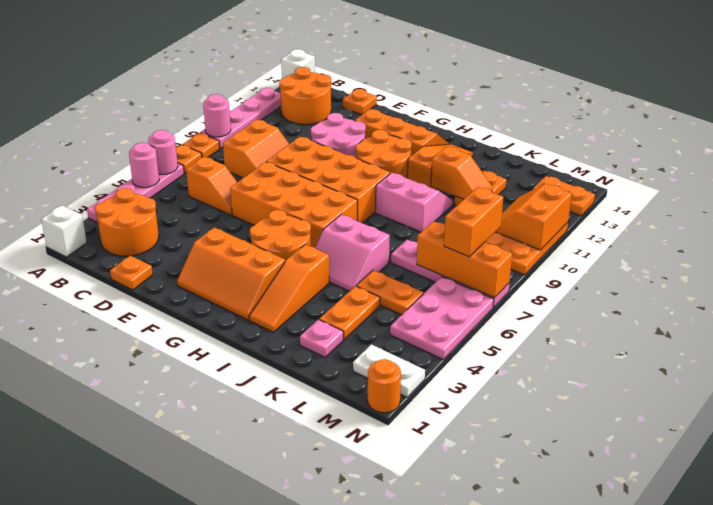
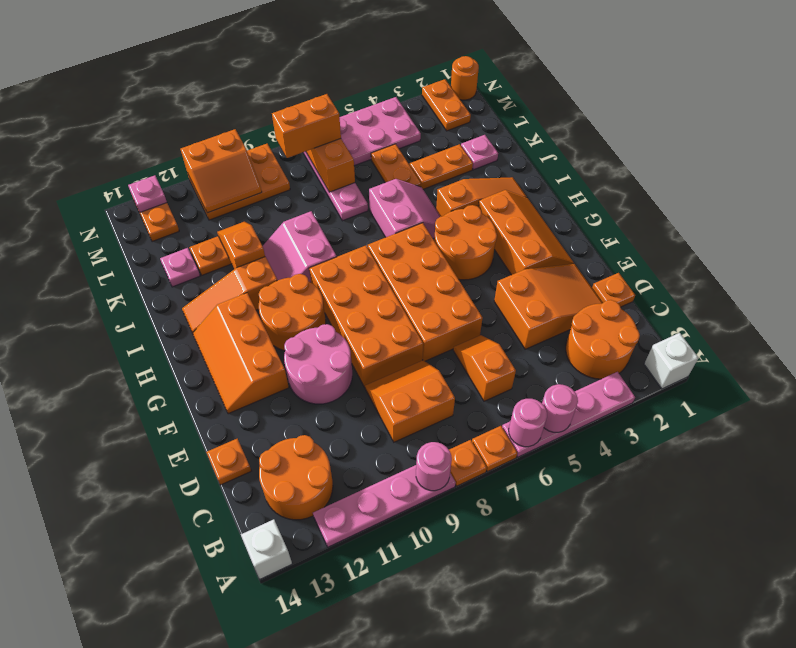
none -> orange 2x3 slope [494,264,602,349]
none -> pink 1x1 plate [160,248,200,287]
white 1x2 plate [353,344,425,397] -> orange 1x2 plate [422,79,471,131]
none -> pink 1x1 plate [128,175,167,212]

